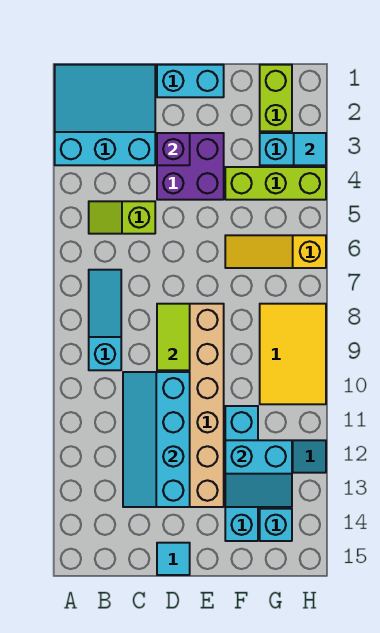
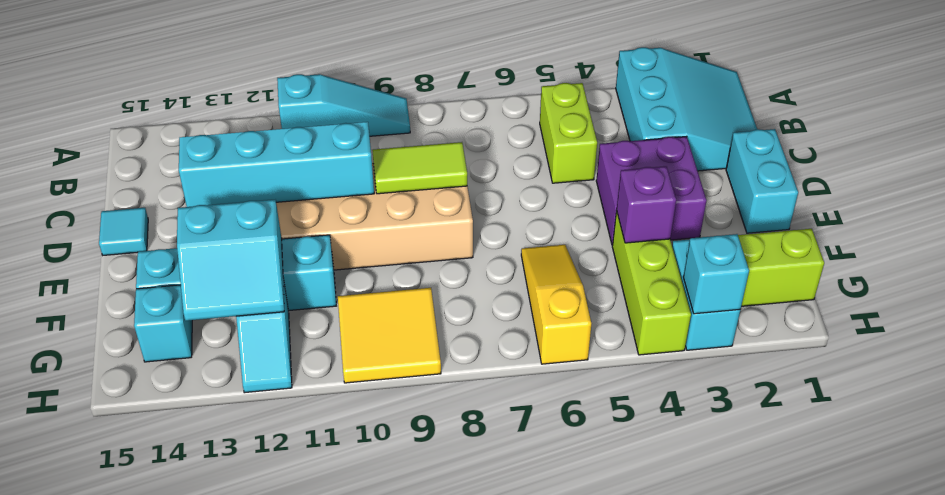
lime 1x2 slope [89,201,155,234] -> lime 1x2 brick [540,83,597,183]
cyan 1x3 slope [89,270,121,370] -> cyan 1x3 slope moved to [277,74,410,136]
purple 1x1 brick [157,133,190,165] -> purple 1x1 brick moved to [617,166,676,243]
cyan 2x2 slope [225,440,292,507] -> cyan 2x2 slope turned to [177,200,284,321]
yellow 2x3 tile [260,304,326,404] -> yellow 2x2 tile [338,288,441,383]
cyan 1x1 tile [294,133,326,165] -> cyan 1x1 brick [683,234,749,314]

